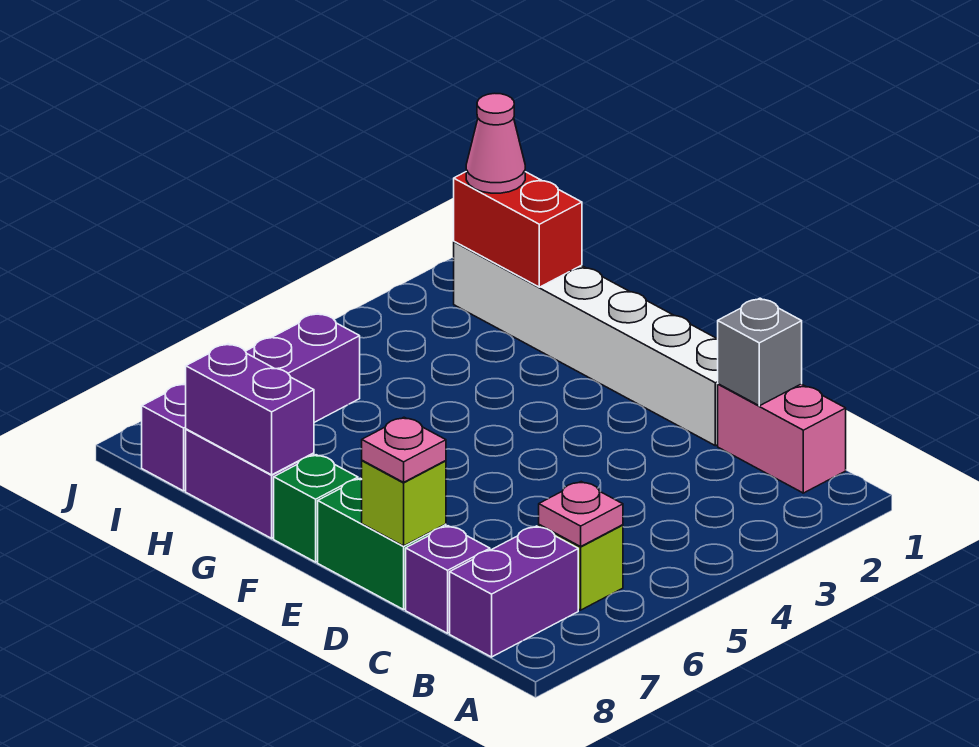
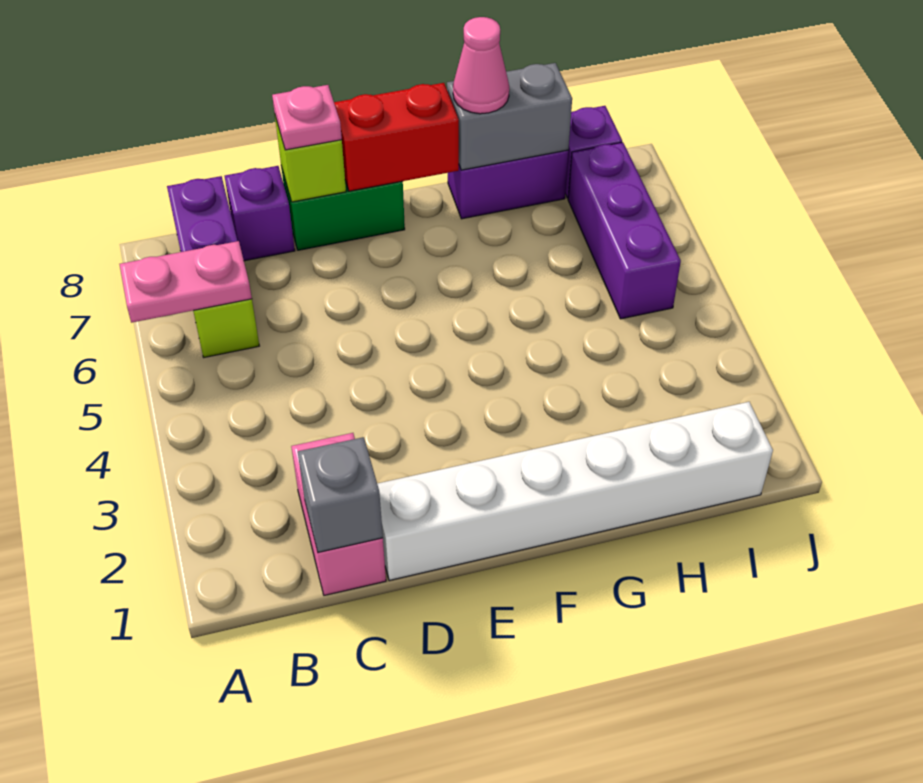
pink 1x2 brick [718,384,846,493] -> pink 1x2 brick turned to [291,433,386,595]
pink 1x1 plate [539,482,623,547] -> pink 1x2 plate [120,241,252,323]
green 1x1 brick [274,455,358,562] -> none
purple 1x2 brick [186,344,314,475] -> grey 1x2 brick [447,63,572,170]
red 1x2 brick [454,172,582,287] -> red 1x2 brick moved to [334,83,459,191]
pink 1x1 cone [466,93,525,193] -> pink 1x1 cone moved to [453,17,509,114]

